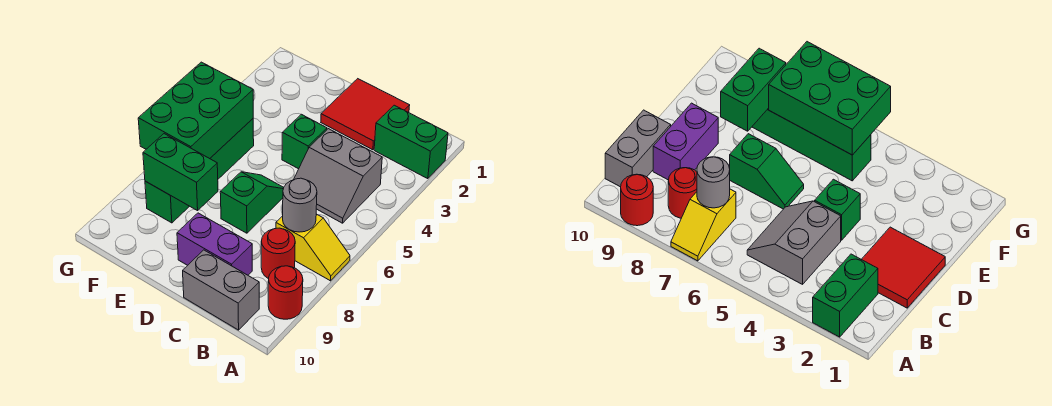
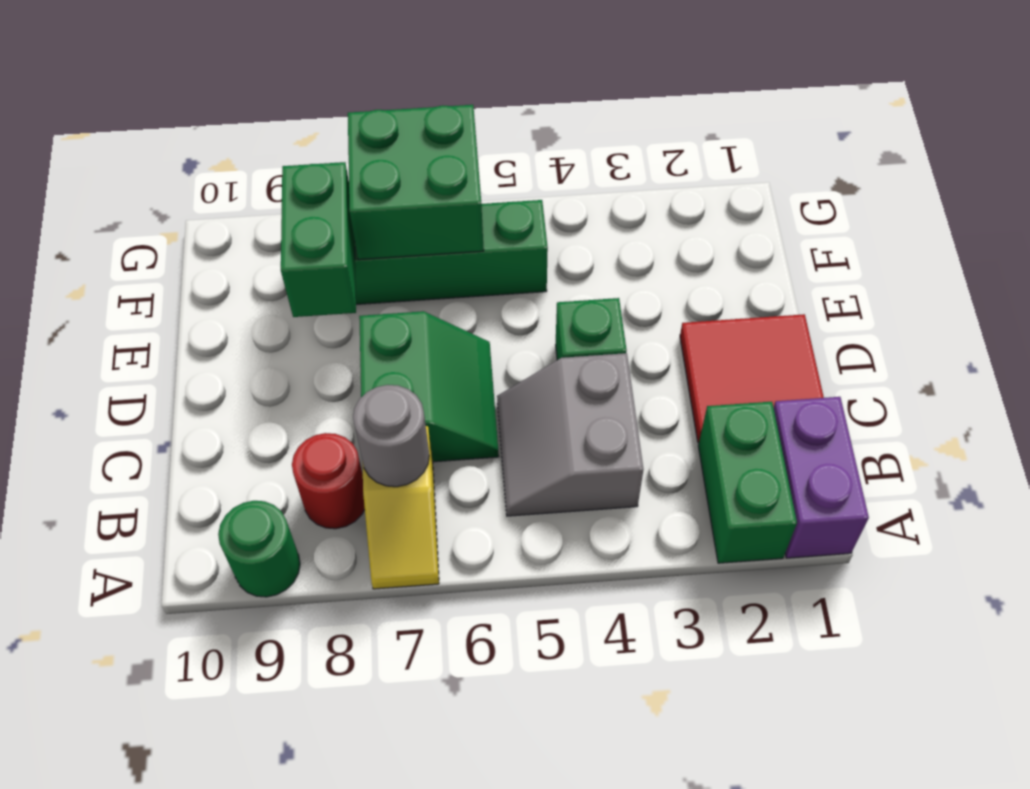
red 1x1 round brick [268,266,303,319] -> green 1x1 round brick [218,501,300,597]
grey 1x2 brick [183,250,259,330] -> none
purple 1x2 brick [177,213,252,275] -> purple 1x2 brick moved to [774,397,869,558]
green 1x2 slope [220,172,284,233] -> green 2x2 slope [359,311,499,462]
green 2x3 brick [138,62,253,159] -> green 2x2 brick [348,105,484,260]

